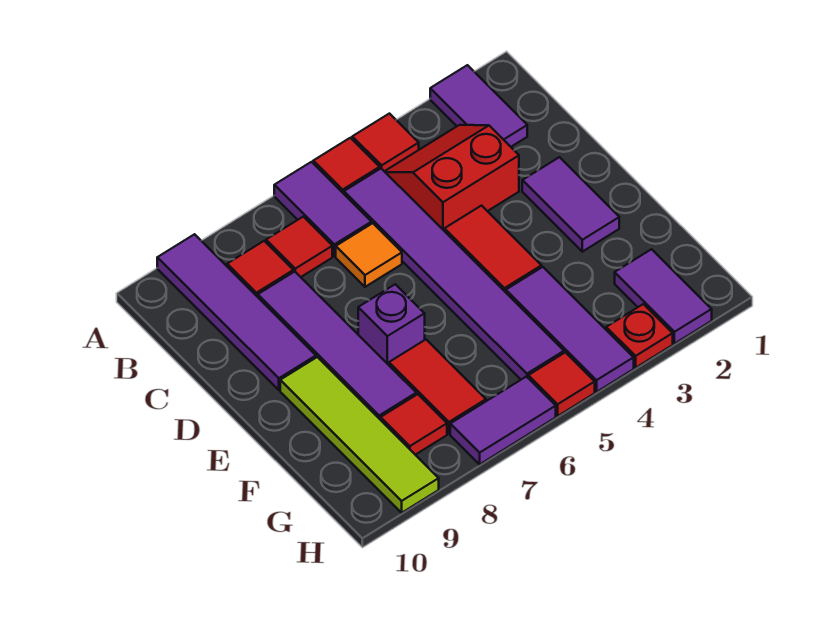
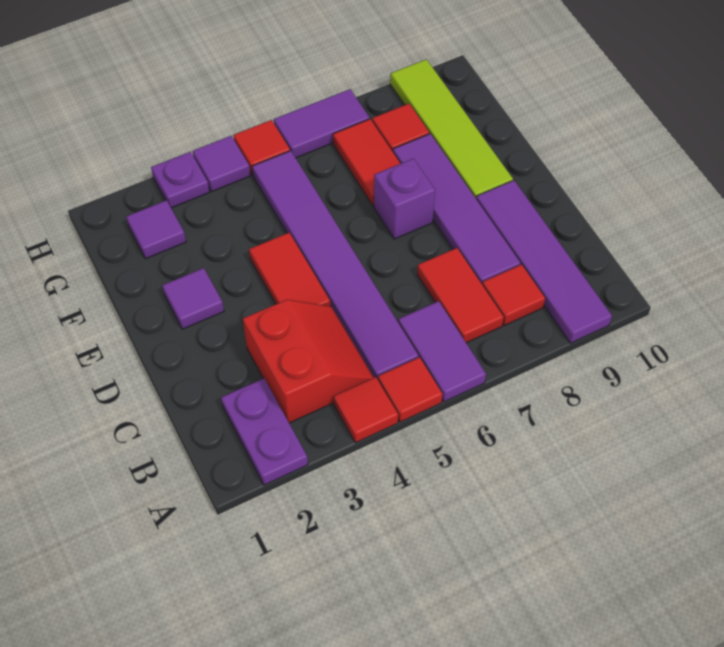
purple 1x2 tile [430,65,527,147] -> purple 1x2 plate [221,379,308,485]
red 2x2 slope [384,125,519,230] -> red 2x2 slope turned to [243,300,374,423]
red 1x1 tile [266,217,332,277] -> red 1x2 tile [417,248,504,343]
orange 1x1 tile [336,223,402,287] -> none
purple 1x2 tile [522,157,619,252] -> purple 1x1 tile [162,268,224,329]
purple 1x3 tile [506,267,634,392] -> purple 1x1 tile [193,136,250,192]
purple 1x2 tile [615,249,712,344] -> purple 1x1 tile [126,200,186,259]
red 1x1 plate [606,304,673,368] -> purple 1x1 plate [151,152,209,208]

